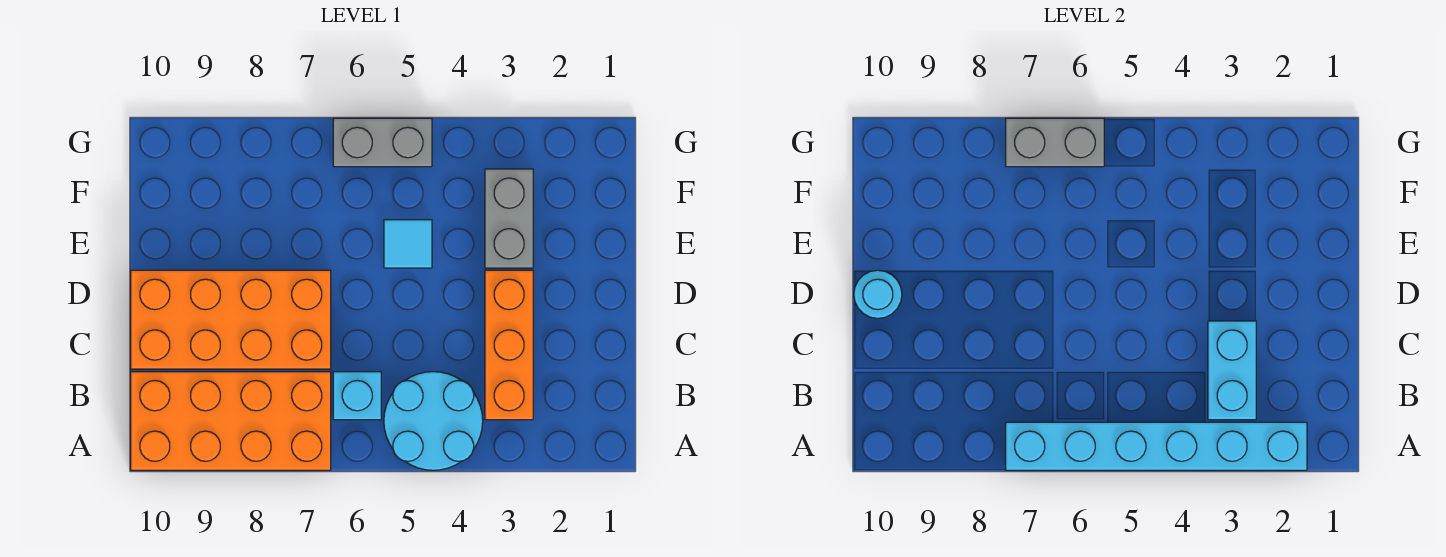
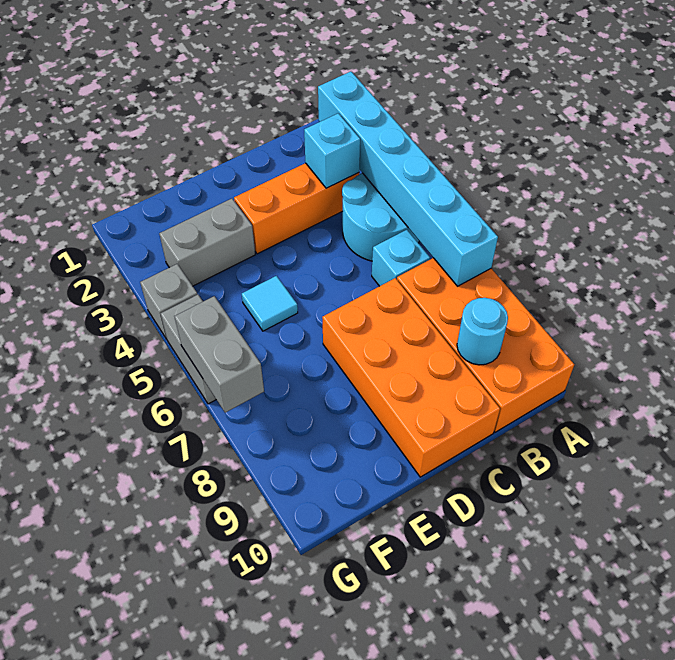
cyan 1x2 brick [1208,321,1256,420] -> cyan 1x1 brick [304,113,360,188]
cyan 1x1 round brick [854,270,902,318] -> cyan 1x1 round brick moved to [457,298,508,365]
none -> grey 1x1 brick [140,264,197,339]

